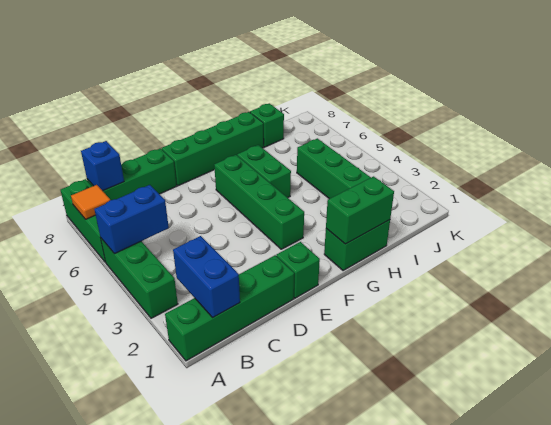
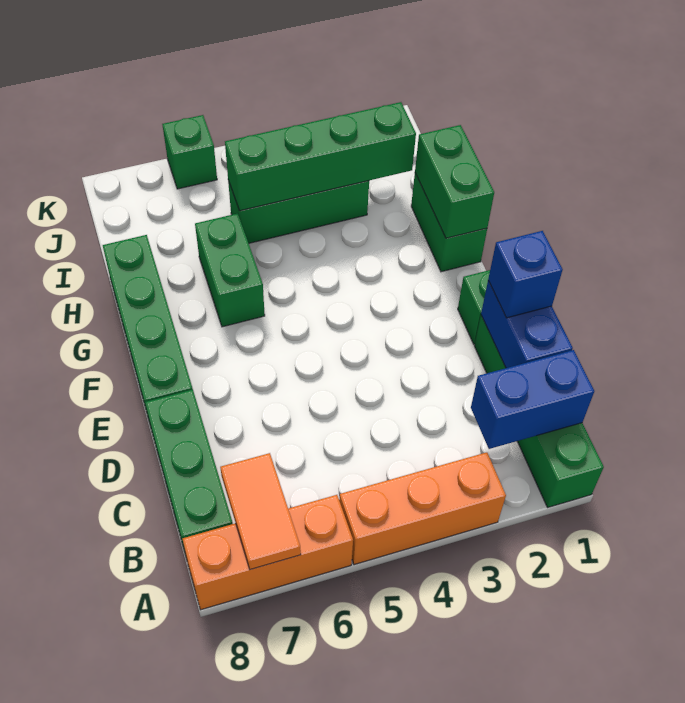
green 1x3 brick [101,238,178,318] -> orange 1x3 brick [339,452,506,565]
blue 1x2 brick [94,185,169,254] -> blue 1x2 brick moved to [481,281,573,368]
green 1x3 brick [60,179,106,262] -> orange 1x3 brick [182,495,353,610]
orange 1x1 tile [71,185,110,219] -> orange 1x2 tile [220,453,301,570]
blue 1x1 brick [81,141,124,191] -> blue 1x1 brick moved to [488,231,563,318]
green 1x4 brick [214,155,304,249] -> green 1x4 brick moved to [225,102,416,211]
green 1x2 brick [237,145,291,198] -> green 1x2 brick turned to [195,213,265,327]
green 1x1 brick [250,103,284,147] -> green 1x1 brick moved to [162,115,217,189]

